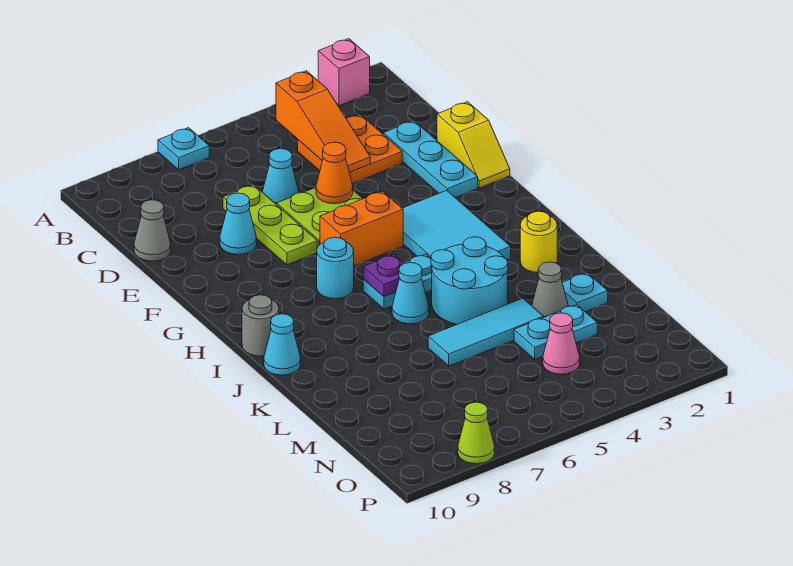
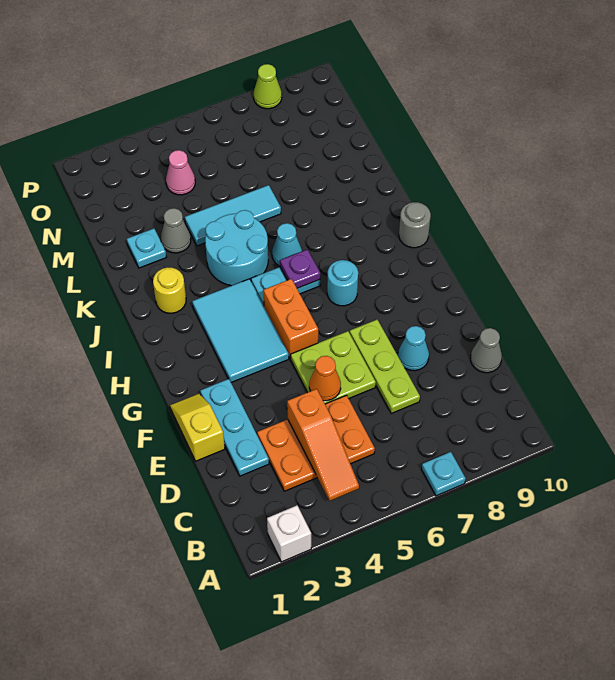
pink 1x1 brick [318,39,370,106] -> white 1x1 brick [267,505,311,562]
orange 1x3 slope [276,71,370,172] -> orange 1x3 slope turned to [287,389,359,501]
orange 2x2 plate [298,115,402,183] -> orange 2x3 plate [257,395,375,491]
cyan 1x1 cone [262,149,299,205] -> none
orange 1x2 brick [320,191,403,266] -> orange 1x2 brick turned to [263,279,318,359]
cyan 1x1 cone [264,314,301,375] -> none
cyan 1x2 plate [514,305,597,359] -> none

